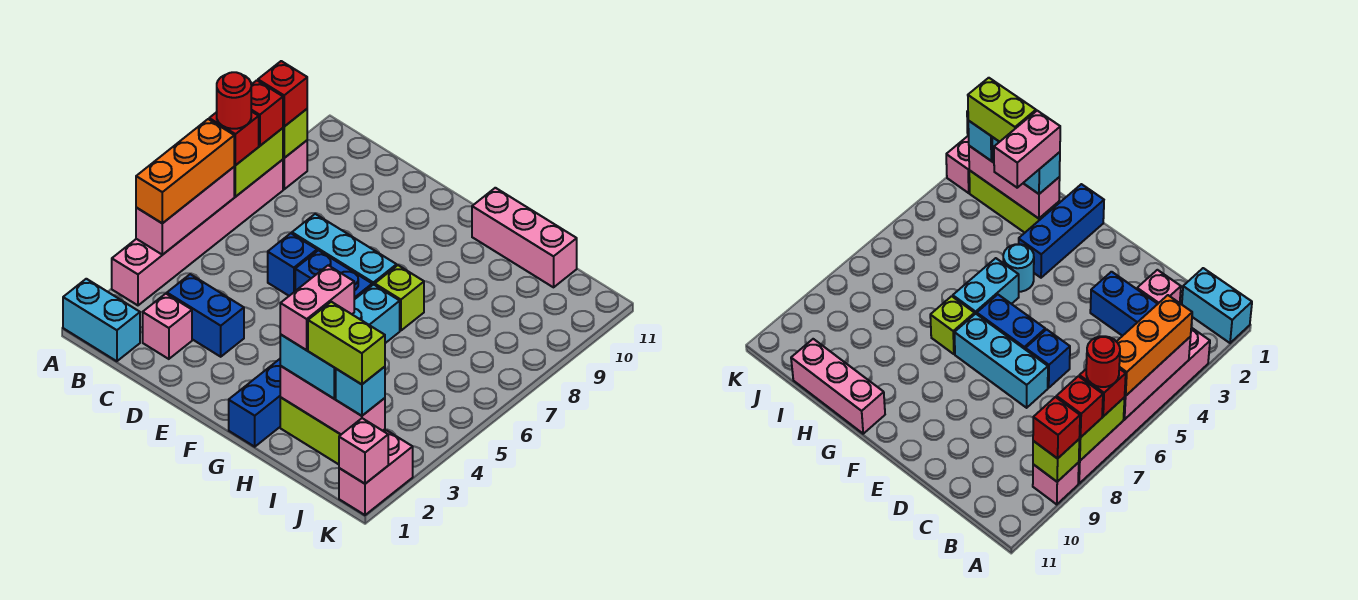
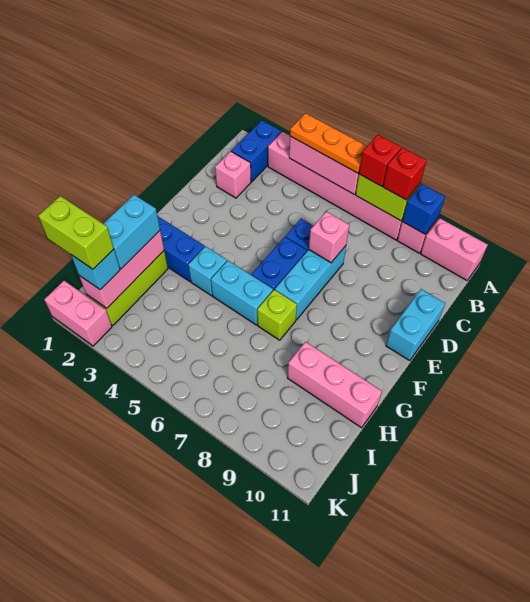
cyan 1x2 brick [63,279,140,361] -> cyan 1x2 brick moved to [386,289,445,361]
orange 1x3 brick [136,119,234,223] -> orange 1x3 plate [290,113,367,173]
red 1x1 round brick [217,72,251,129] -> none
lime 1x1 brick [283,109,307,158] -> blue 1x1 brick [402,184,445,234]
red 1x1 brick [258,61,307,126] -> none
blue 1x2 brick [167,274,244,357] -> blue 1x2 brick moved to [231,120,282,182]
cyan 1x1 round brick [1003,244,1034,292] -> cyan 1x1 brick [188,246,227,296]
pink 1x3 brick [472,188,577,287] -> pink 1x3 brick turned to [287,342,382,428]
pink 1x2 brick [280,265,354,350] -> pink 1x2 brick moved to [421,218,488,280]
lime 1x2 brick [308,302,385,384] -> lime 1x2 brick turned to [38,196,114,269]
pink 1x1 brick [339,418,388,484] -> pink 1x1 brick moved to [309,211,349,263]

